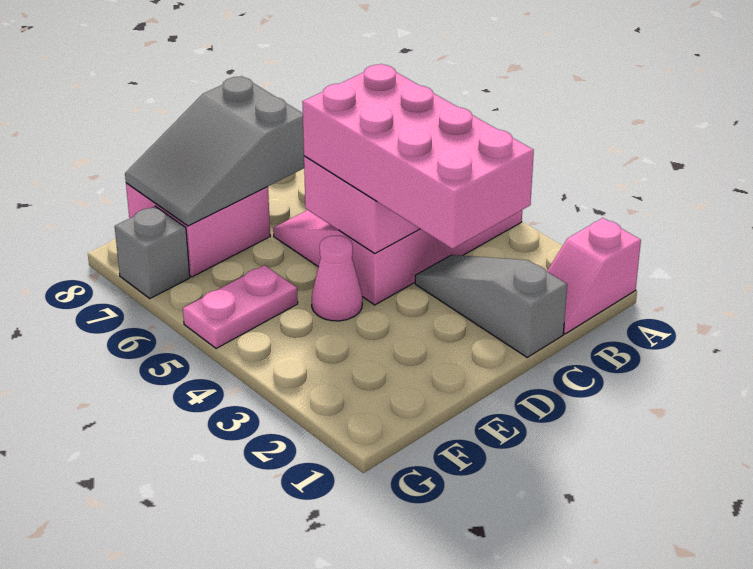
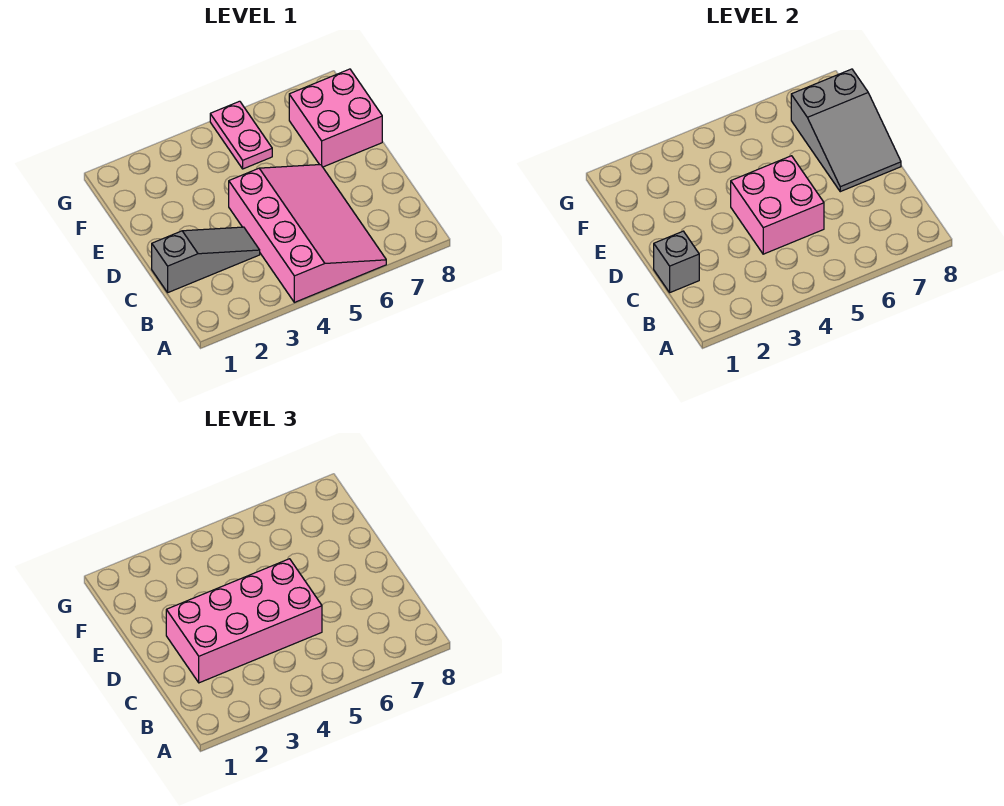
pink 1x2 slope [547,218,641,334] -> none
grey 2x3 slope [125,76,304,226] -> grey 2x3 slope turned to [791,69,901,192]
pink 1x1 cone [312,235,362,321] -> none
grey 1x1 brick [115,206,190,298] -> grey 1x1 brick moved to [654,231,699,292]

